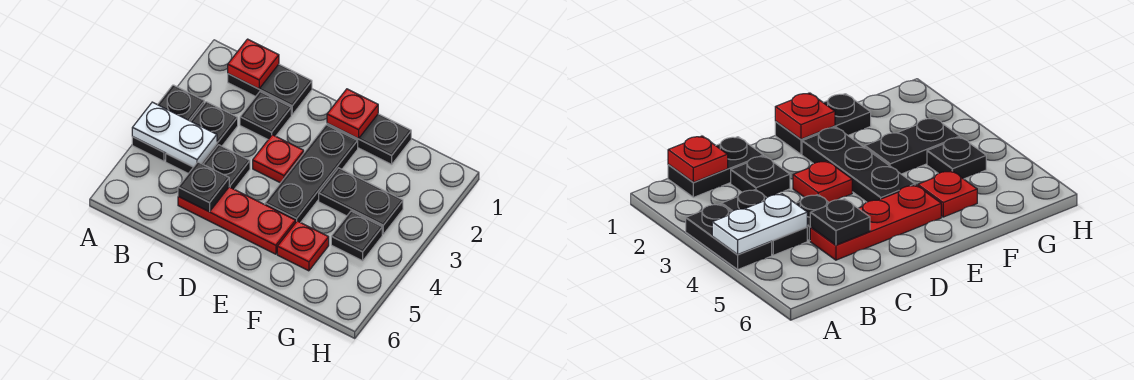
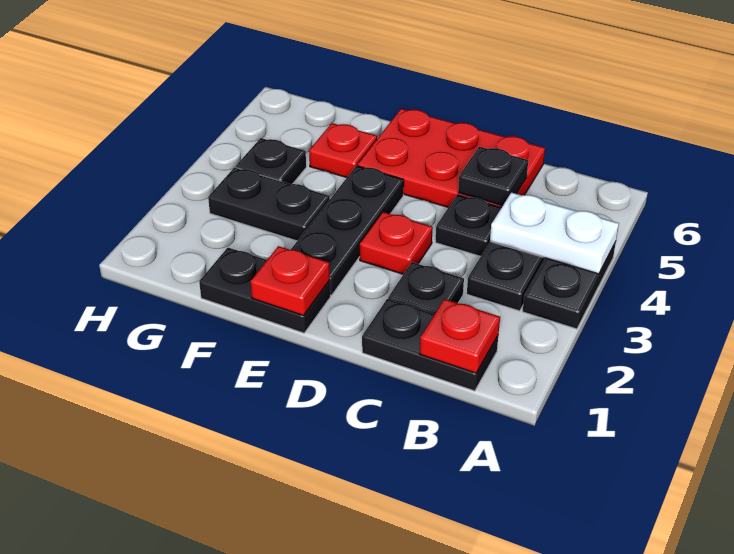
red 1x3 plate [178,187,296,254] -> red 2x3 plate [358,109,545,208]

